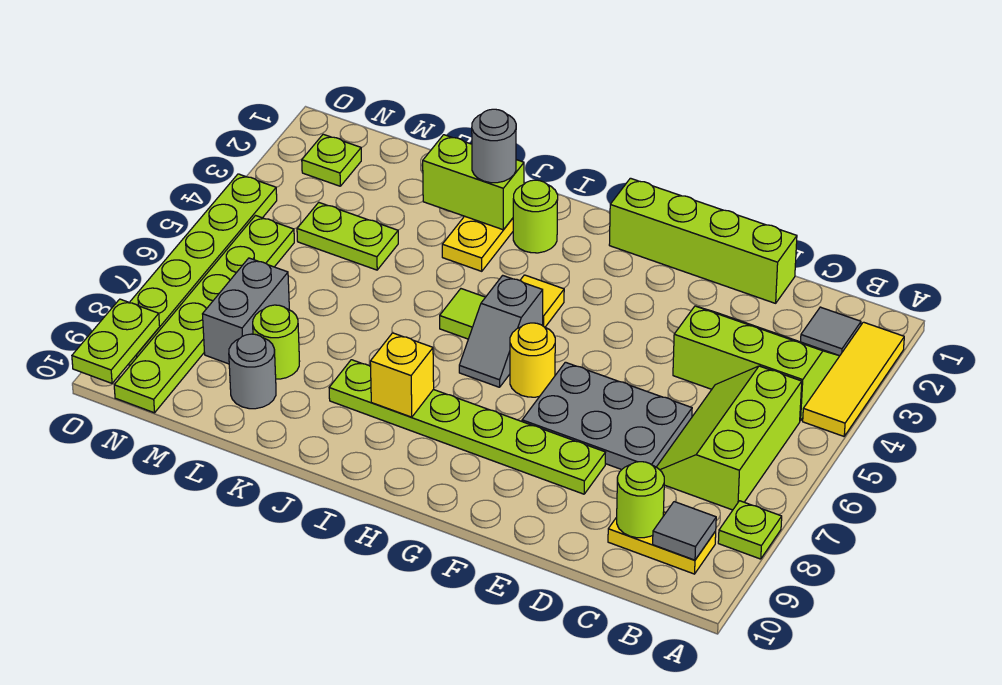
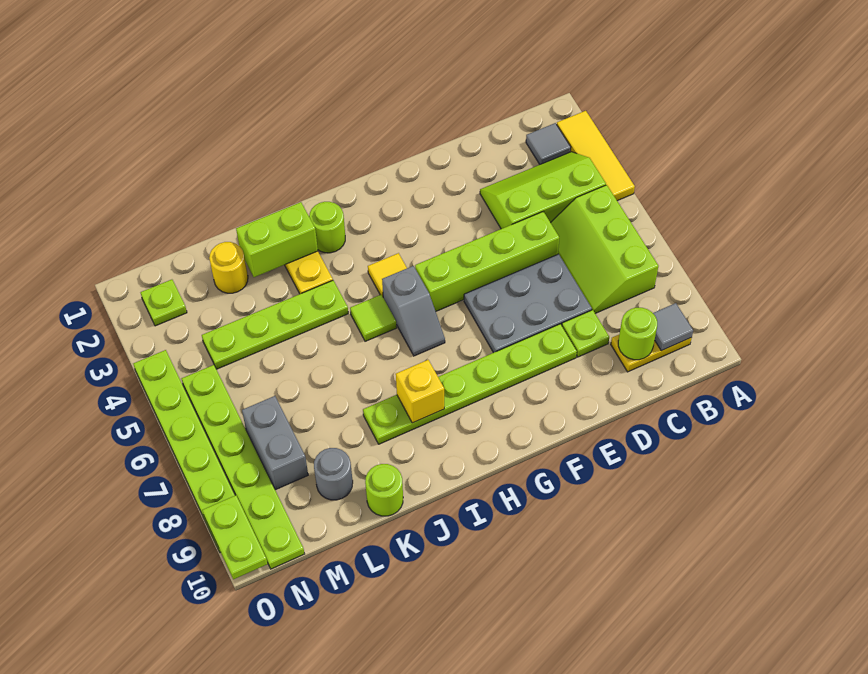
lime 1x1 plate [718,501,782,559] -> lime 1x1 plate moved to [562,310,609,357]
lime 1x4 brick [609,178,797,303] -> lime 1x4 brick moved to [415,212,559,311]
yellow 1x1 round brick [510,323,555,397] -> yellow 1x1 round brick moved to [209,242,248,293]
grey 1x1 round brick [472,109,516,183] -> none
lime 1x2 plate [297,202,398,270] -> lime 1x4 plate [202,281,348,369]
lime 1x1 round brick [253,305,300,379] -> lime 1x1 round brick moved to [365,464,403,516]

